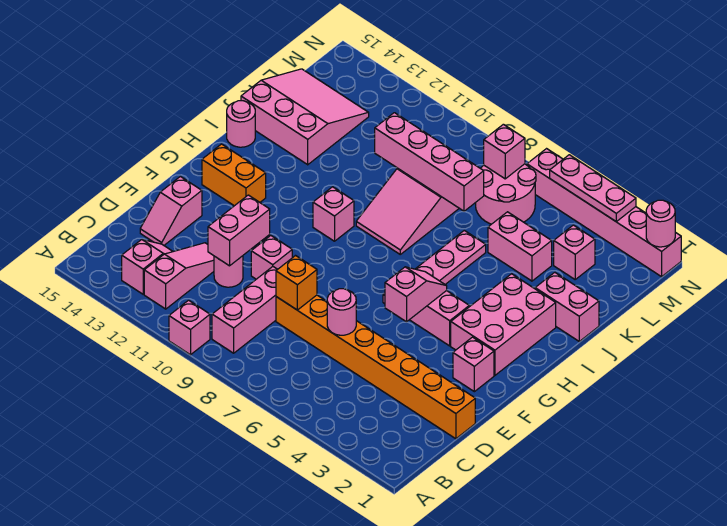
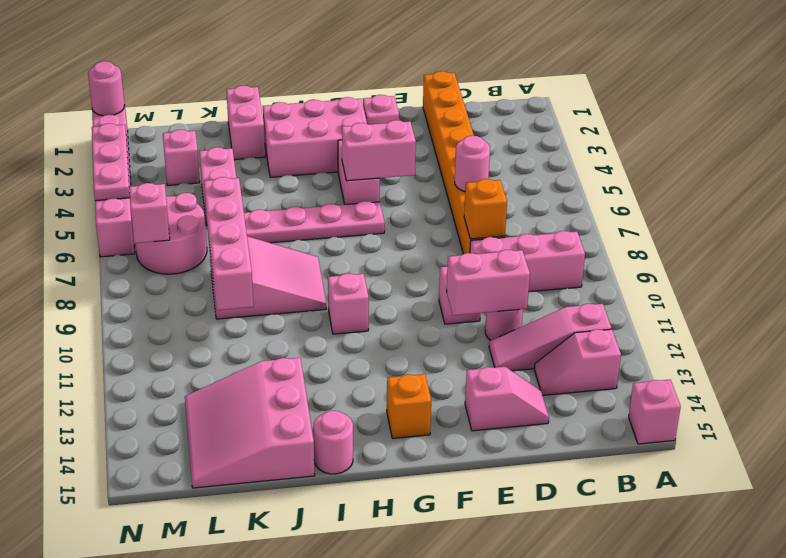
pink 1x1 brick [169,300,210,355] -> pink 1x1 brick moved to [629,380,681,444]
pink 1x2 slope [385,267,447,322] -> pink 1x2 brick [342,120,416,181]
orange 1x2 brick [202,144,266,206] -> orange 1x1 brick [387,374,431,439]

